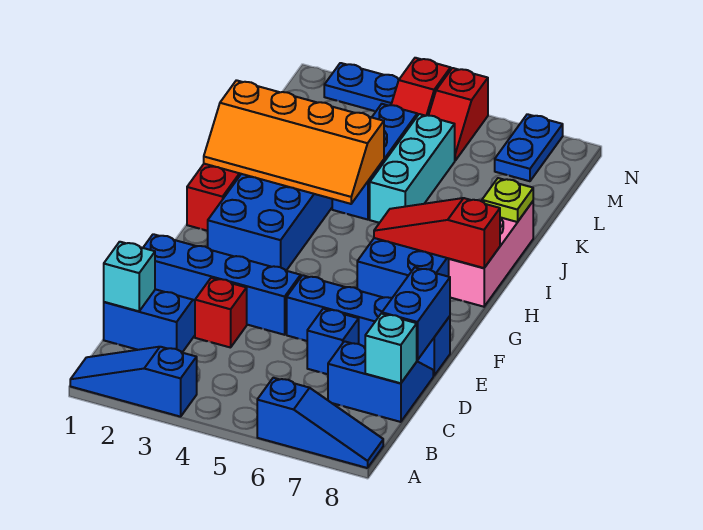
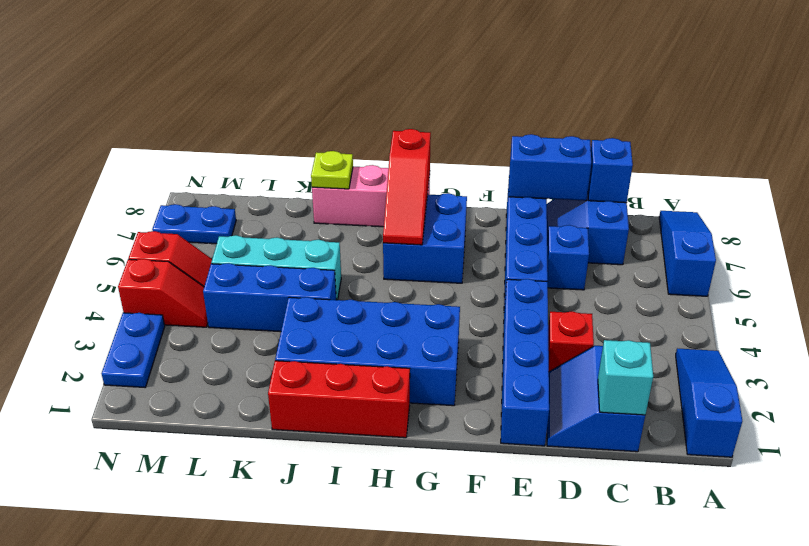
blue 1x3 slope [70,347,197,417] -> blue 1x3 slope turned to [676,348,742,457]
cyan 1x1 brick [365,314,417,383] -> blue 1x1 brick [588,138,633,203]
orange 2x4 slope [204,80,384,204] -> none

